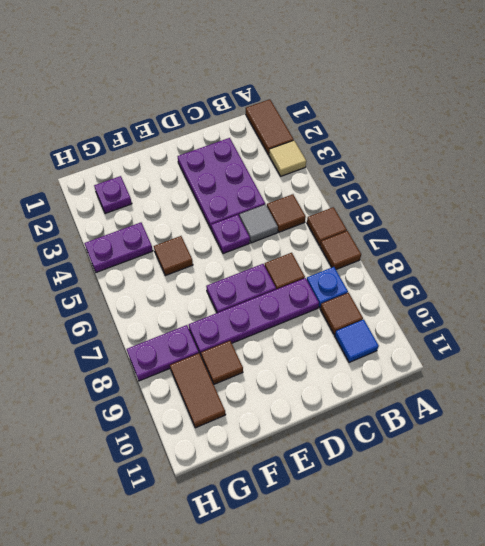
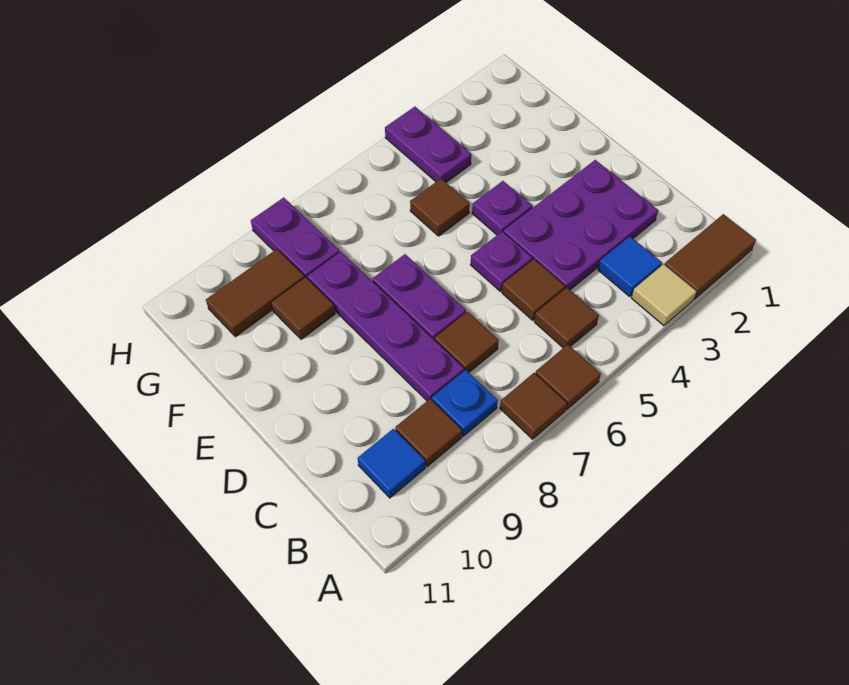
none -> blue 1x1 tile [598,236,662,297]
grey 1x1 tile [239,204,278,243] -> brown 1x1 tile [502,259,565,320]
purple 1x1 plate [94,176,132,214] -> purple 1x1 plate moved to [472,181,532,235]

